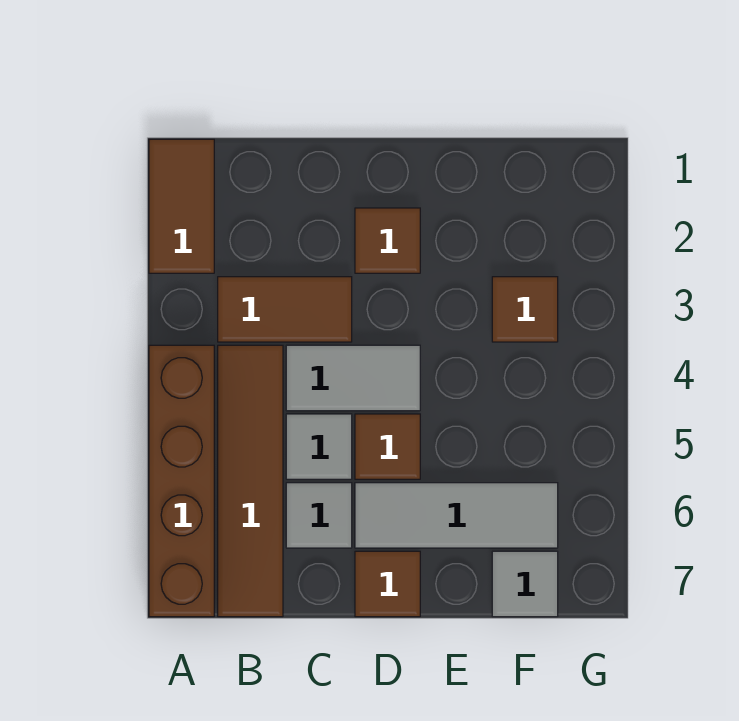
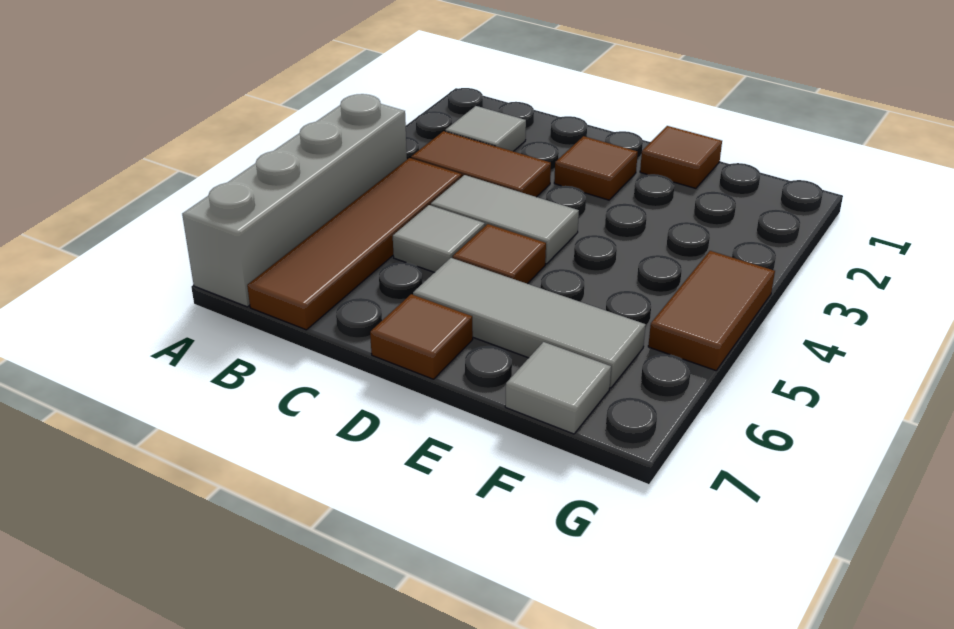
brown 1x2 tile [149,139,214,273] -> brown 1x2 tile moved to [648,251,775,371]
brown 1x4 brick [149,345,214,617] -> grey 1x4 brick [182,94,407,307]
grey 1x1 tile [286,483,352,548] -> grey 1x1 tile moved to [445,106,526,151]
brown 1x1 tile [492,277,558,342] -> brown 1x1 tile moved to [640,126,722,188]

